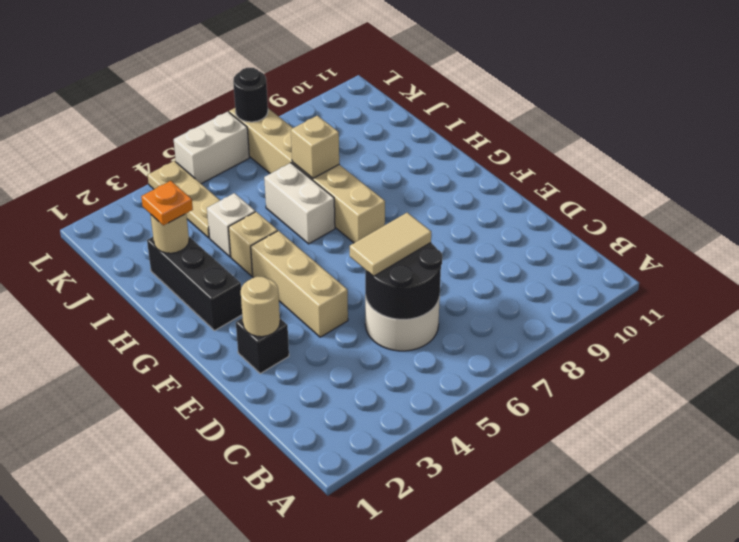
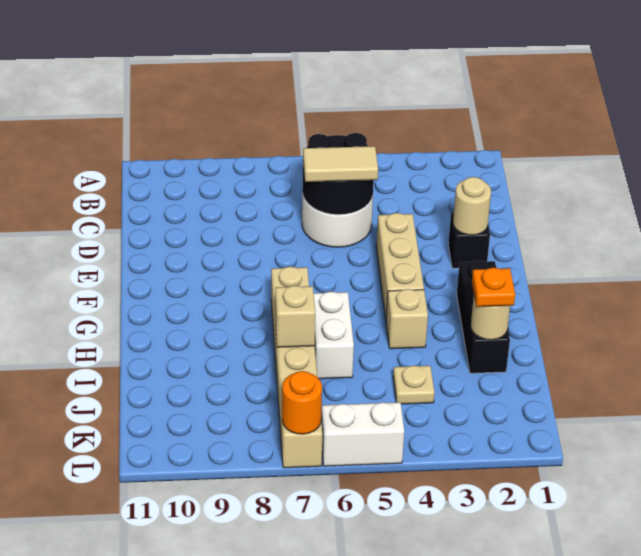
white 1x1 brick [207,193,255,257] -> none
tan 1x3 plate [148,161,220,238] -> tan 1x1 plate [393,365,435,404]
black 1x1 round brick [233,68,268,122] -> orange 1x1 round brick [282,371,322,434]

